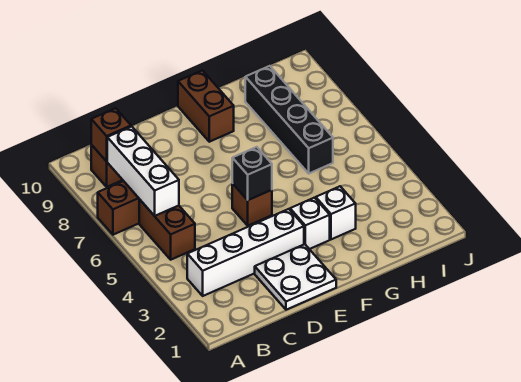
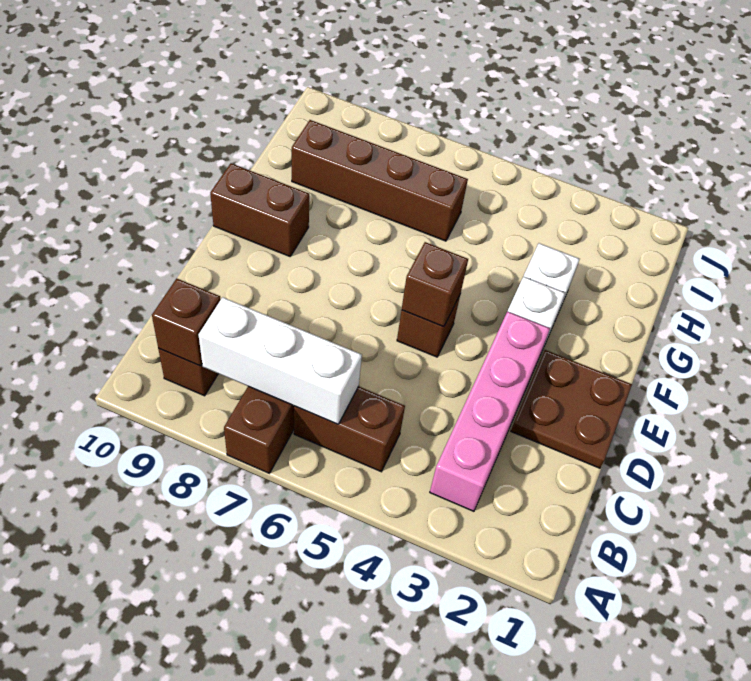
white 1x4 brick [187,209,304,296] -> pink 1x4 brick [430,312,550,511]
white 2x2 plate [255,244,336,310] -> brown 2x2 plate [511,350,632,468]
black 1x1 brick [232,147,272,200] -> brown 1x1 brick [402,242,468,327]
black 1x4 brick [245,66,333,173] -> brown 1x4 brick [292,120,468,241]

